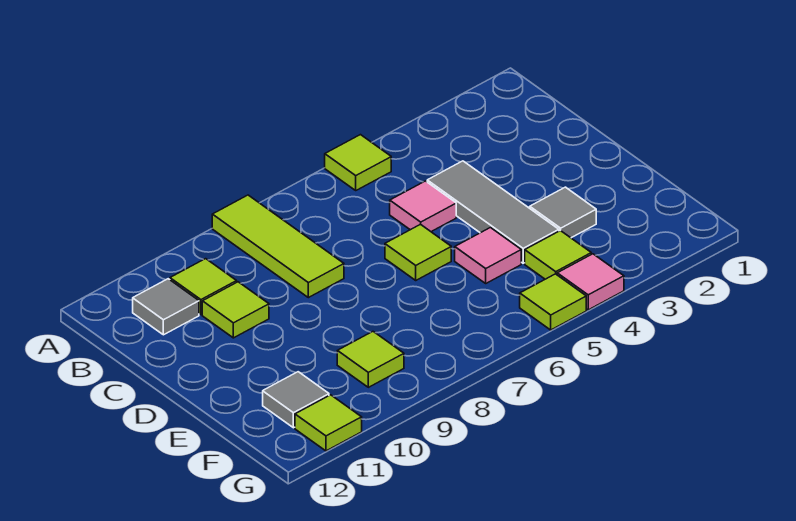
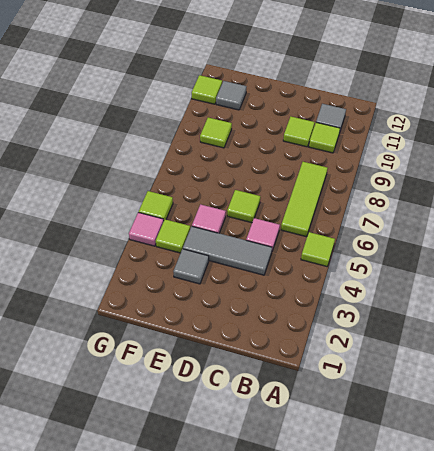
lime 1x3 tile [212,195,344,298] -> lime 1x3 tile turned to [281,162,327,237]

